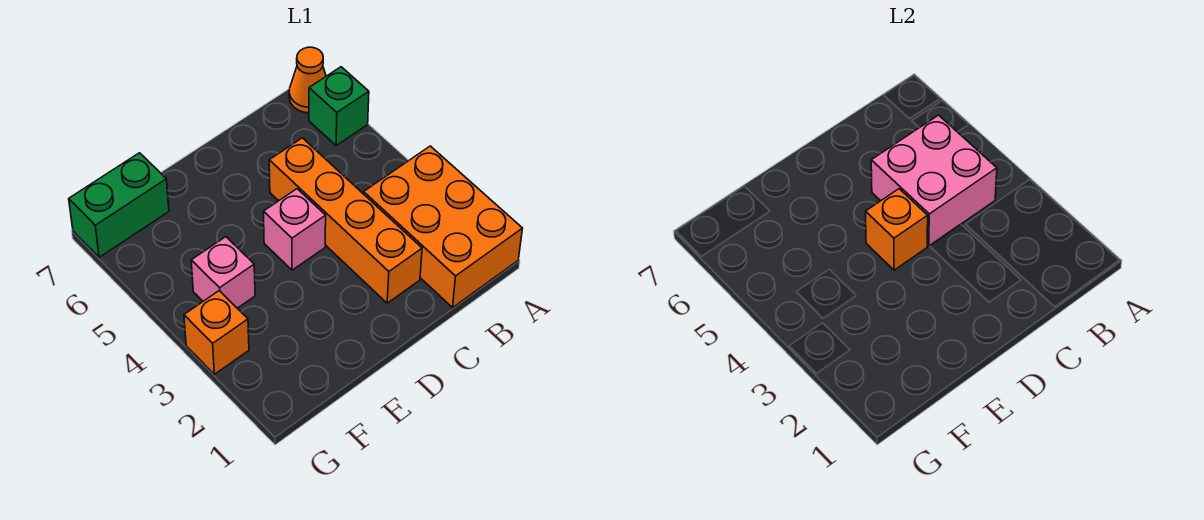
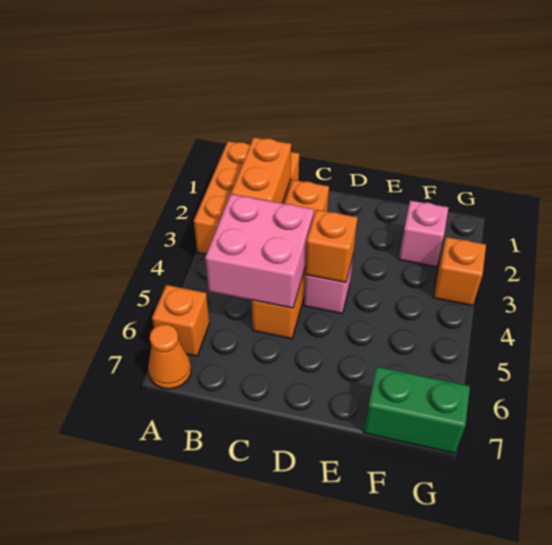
green 1x1 brick [309,67,369,146] -> orange 1x1 brick [152,285,210,356]
none -> orange 1x2 brick [231,137,291,203]
pink 1x1 brick [191,237,255,308] -> pink 1x1 brick moved to [399,201,448,267]

